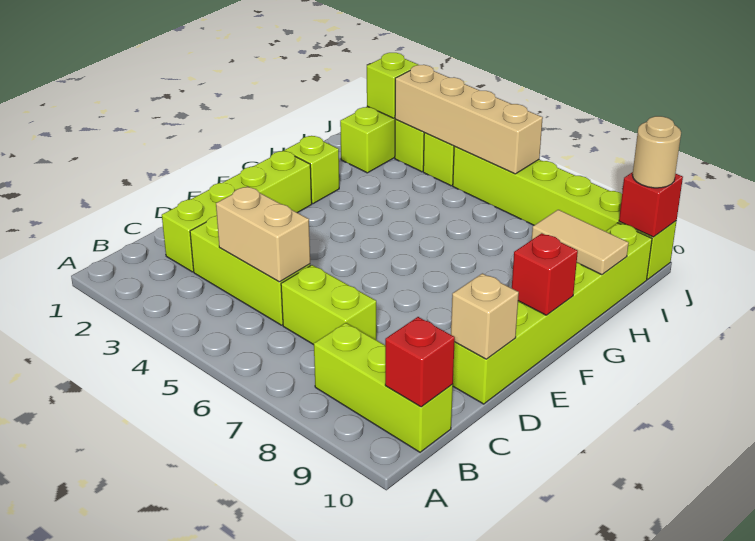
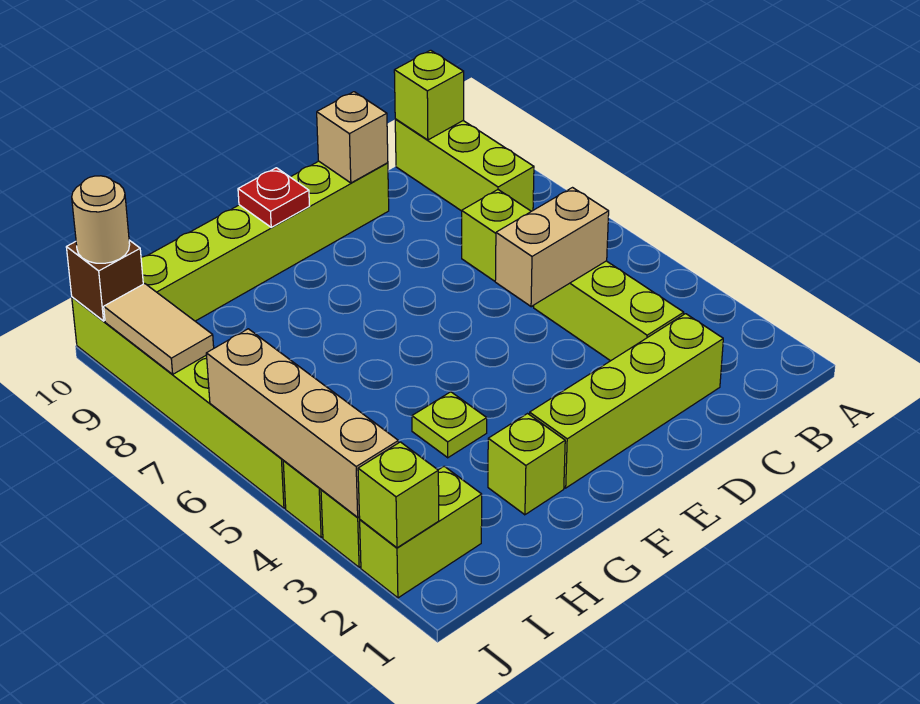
red 1x1 brick [385,317,455,407] -> lime 1x1 brick [394,50,464,140]
tan 1x2 brick [216,186,310,282] -> tan 1x2 brick turned to [495,188,609,307]
red 1x1 brick [512,233,578,315] -> red 1x1 plate [238,168,309,227]
none -> lime 1x1 plate [412,392,487,458]
tan 1x2 tile [532,210,629,275] -> tan 1x2 tile moved to [104,284,214,375]
red 1x1 brick [619,172,683,237] -> brown 1x1 brick [66,240,143,321]

